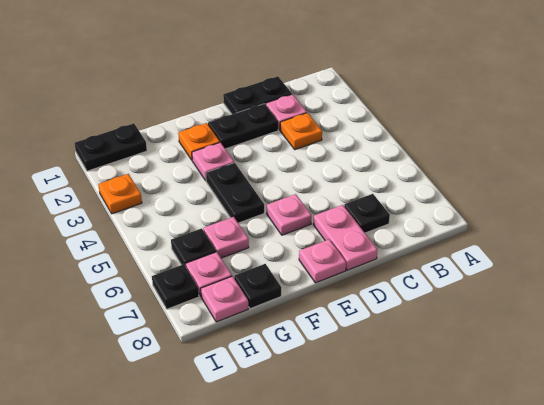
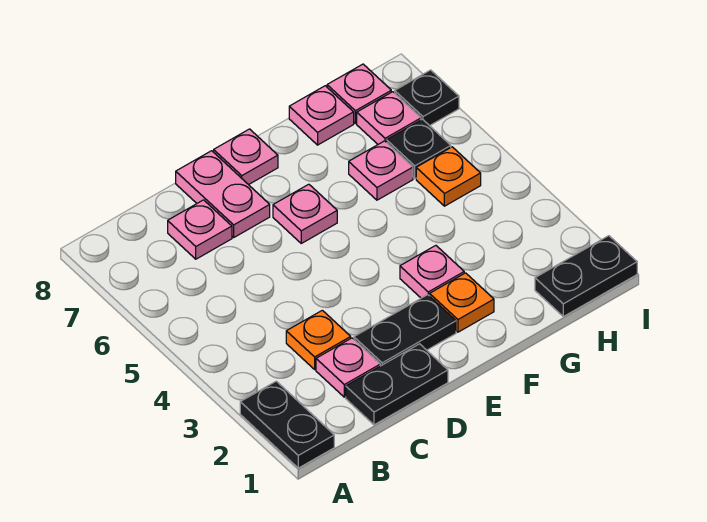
black 1x1 plate [344,194,390,233] -> pink 1x1 plate [168,200,232,259]
black 1x2 plate [206,163,264,223] -> black 1x2 plate moved to [240,381,334,468]
black 1x1 plate [234,264,281,309] -> pink 1x1 plate [289,86,354,145]
orange 1x1 plate [98,174,142,214] -> orange 1x1 plate moved to [416,147,481,206]

